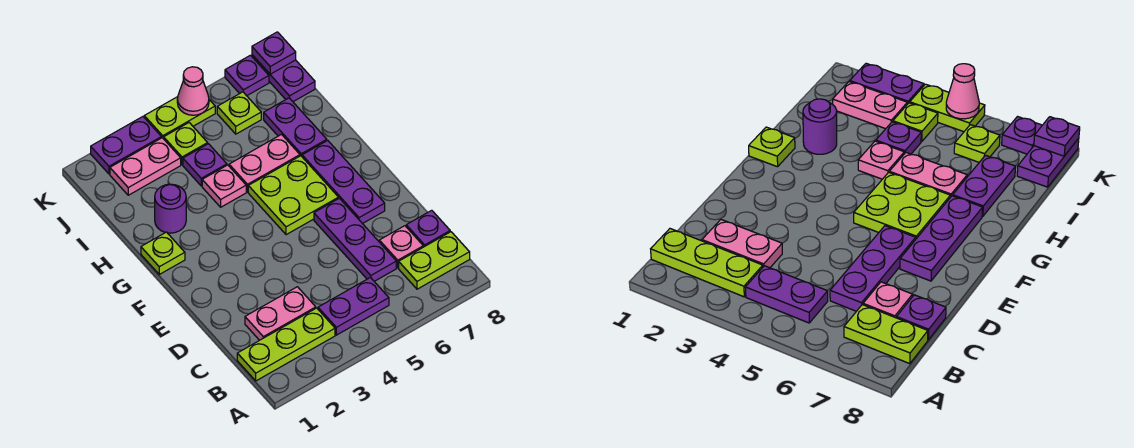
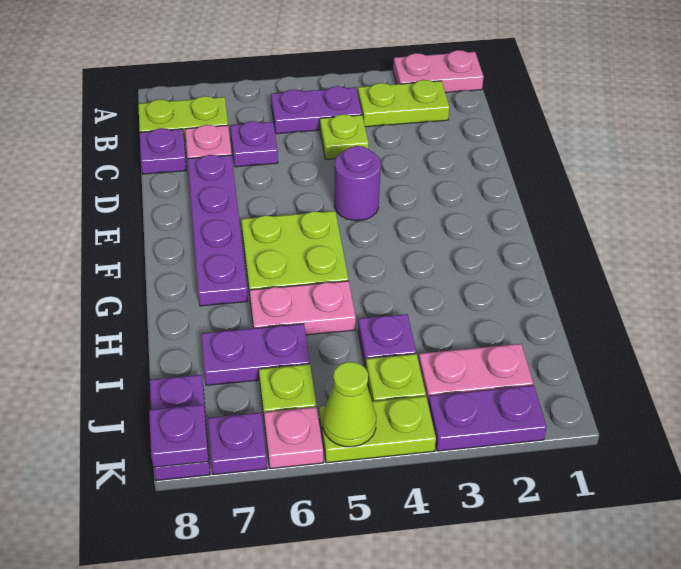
lime 1x3 plate [237,308,335,381] -> lime 1x2 plate [358,80,449,127]
pink 1x2 plate [245,287,316,340] -> pink 1x2 plate moved to [393,50,484,92]
purple 1x3 plate [314,198,396,281] -> purple 1x1 plate [231,121,278,167]
purple 1x3 plate [302,140,385,224] -> purple 1x4 plate [188,155,248,306]
lime 1x1 plate [141,232,185,274] -> lime 1x1 plate moved to [320,114,369,159]
purple 1x1 round brick [155,184,186,233] -> purple 1x1 round brick moved to [334,146,381,221]
pink 1x1 plate [202,165,246,207] -> pink 1x1 plate moved to [264,407,323,469]
purple 1x2 plate [264,98,327,156] -> purple 1x2 plate turned to [201,324,310,385]
pink 1x1 cone [177,67,209,115] -> lime 1x1 cone [323,362,376,447]

